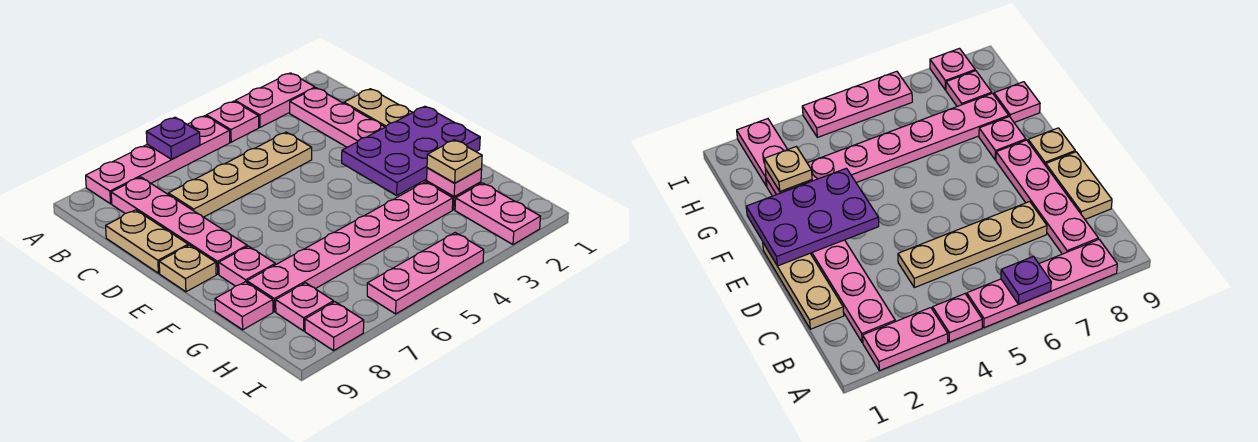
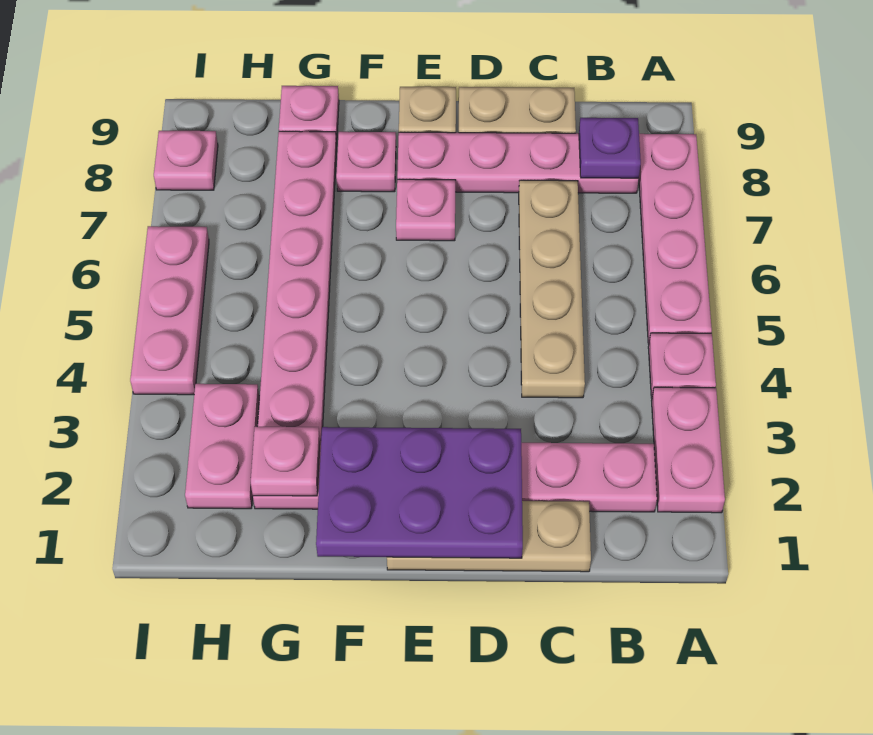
purple 1x1 plate [146,117,200,159] -> purple 1x1 plate moved to [579,118,641,178]
purple 2x3 plate [342,106,480,195] -> purple 2x3 plate turned to [316,427,523,558]
tan 1x1 plate [427,140,482,183] -> none
pink 1x2 plate [455,183,541,245] -> pink 1x2 plate turned to [185,384,259,509]
pink 1x1 plate [276,283,334,331] -> pink 1x1 plate moved to [396,179,455,241]

